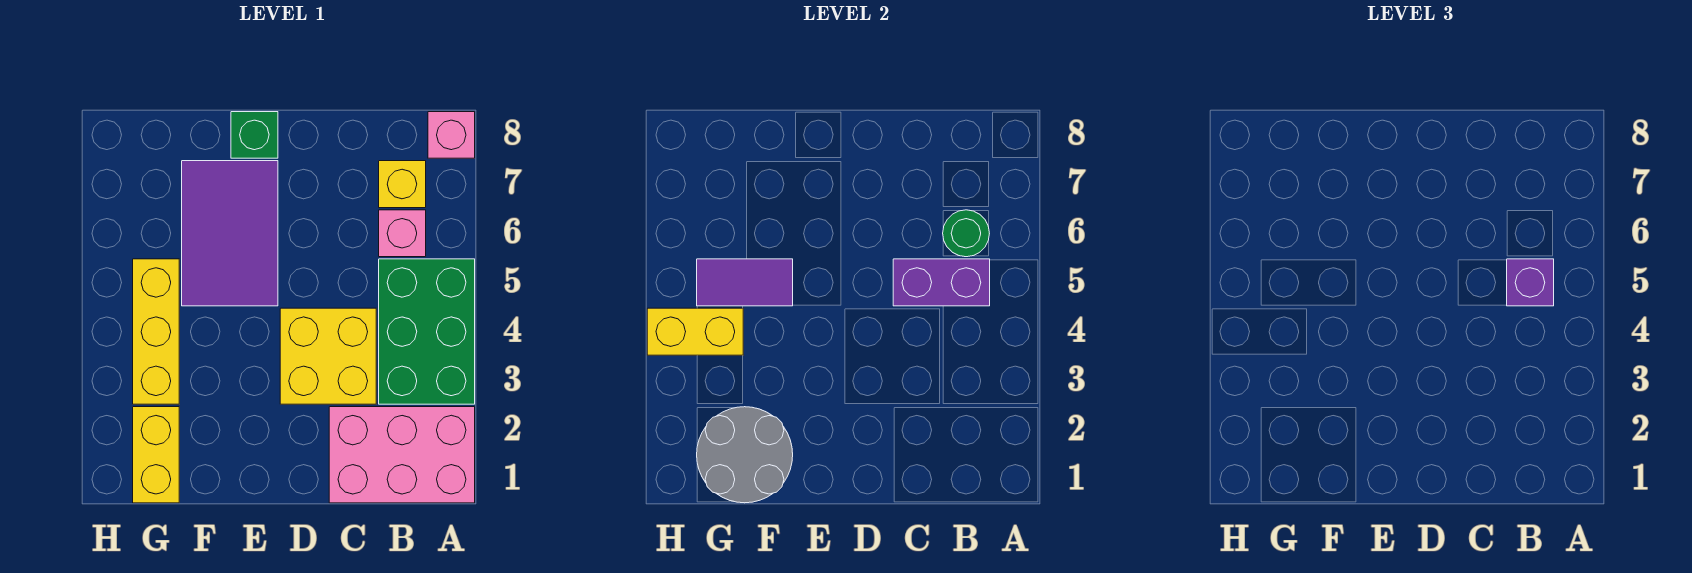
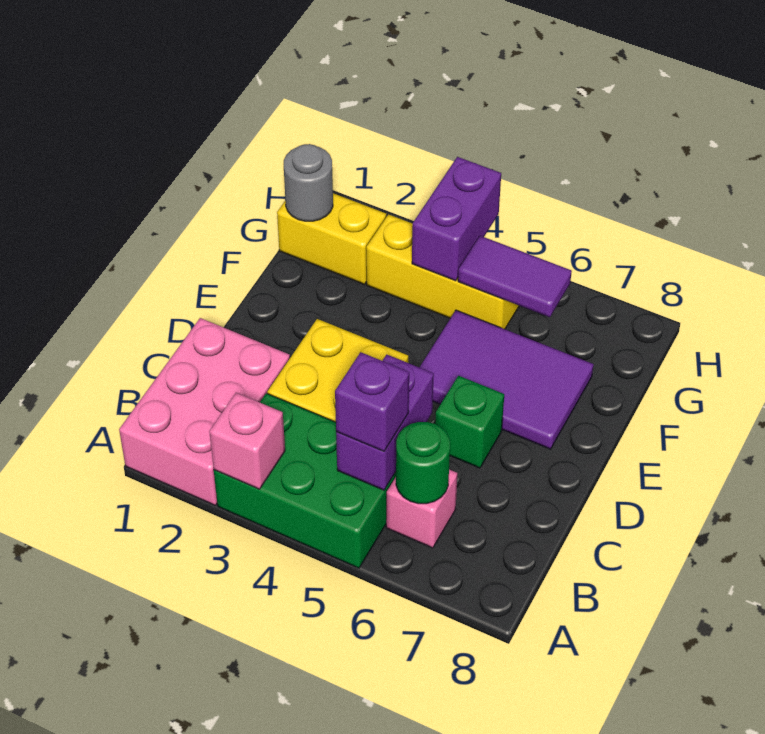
pink 1x1 brick [428,112,475,158] -> pink 1x1 brick moved to [209,393,285,489]
yellow 1x1 brick [379,161,426,208] -> none
green 1x1 brick [231,112,278,158] -> green 1x1 brick moved to [435,376,504,468]
grey 2x2 round brick [697,407,793,503] -> grey 1x1 round brick [284,144,333,221]
purple 1x2 tile [697,259,793,306] -> purple 1x2 tile turned to [458,236,572,317]
yellow 1x2 brick [647,308,743,355] -> purple 1x2 brick [412,157,501,281]

